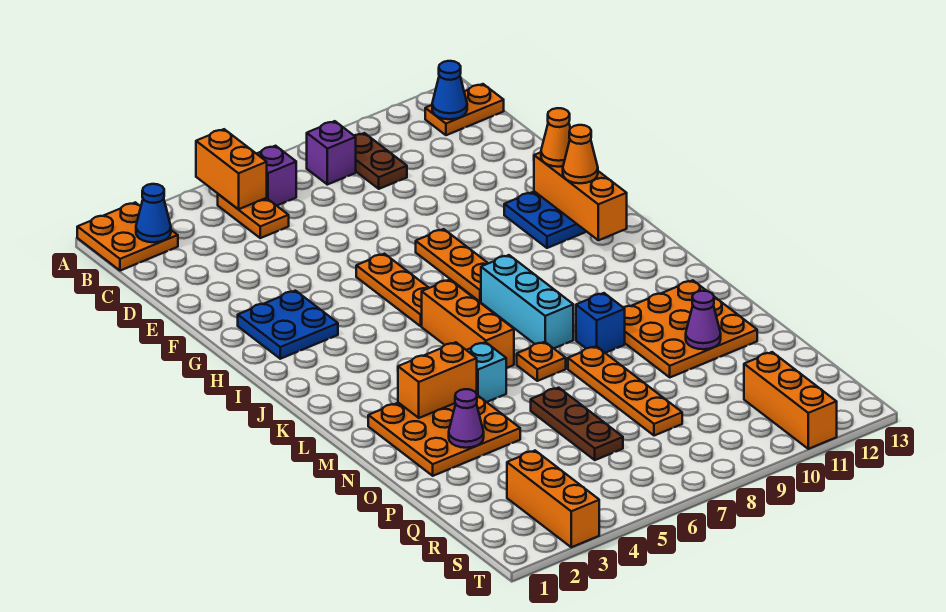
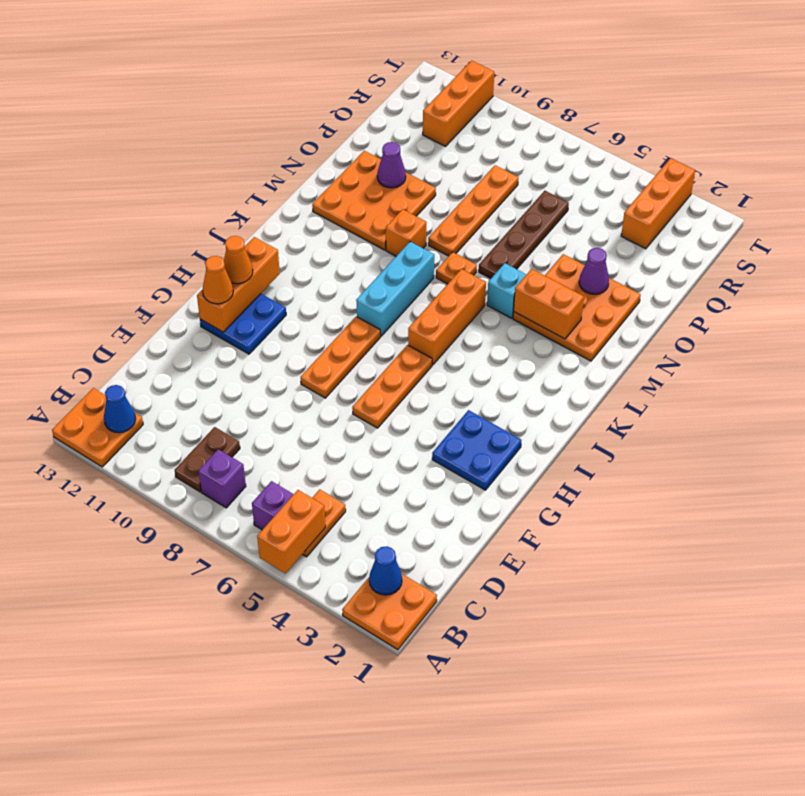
orange 1x2 plate [425,84,504,135] -> orange 2x2 plate [52,388,143,467]
blue 1x1 brick [576,293,625,353] -> orange 1x1 brick [386,209,426,256]
brown 1x3 plate [531,388,623,460] -> brown 1x4 plate [479,191,569,278]

